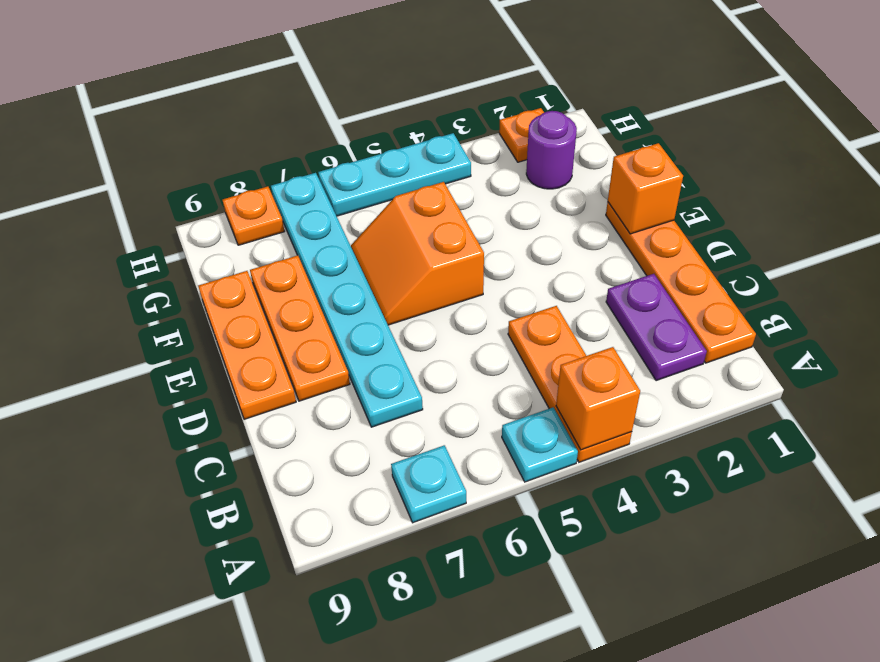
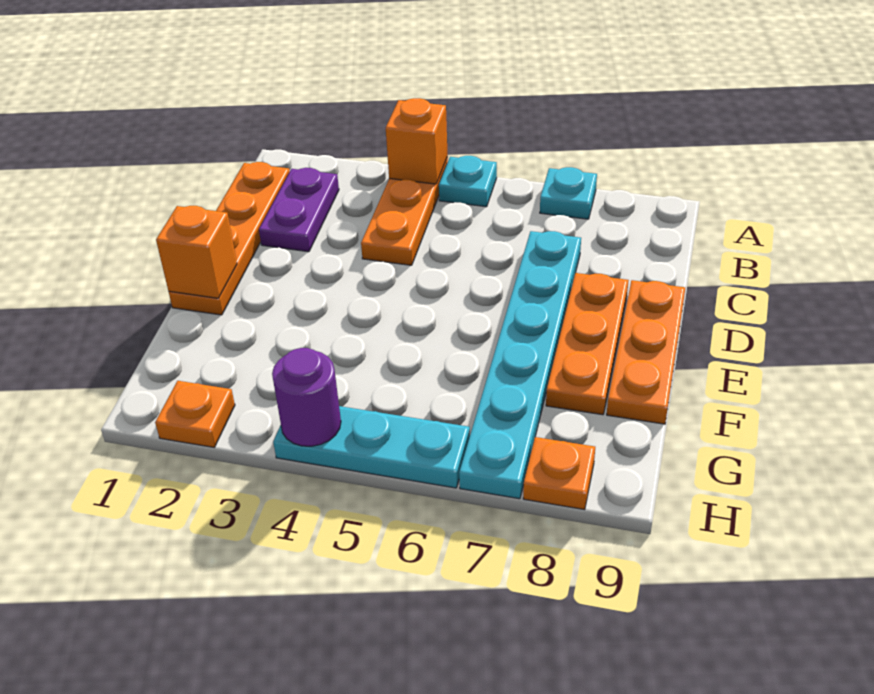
orange 2x2 slope [351,182,484,325] -> none
purple 1x1 round brick [526,111,577,189] -> purple 1x1 round brick moved to [272,348,341,446]

